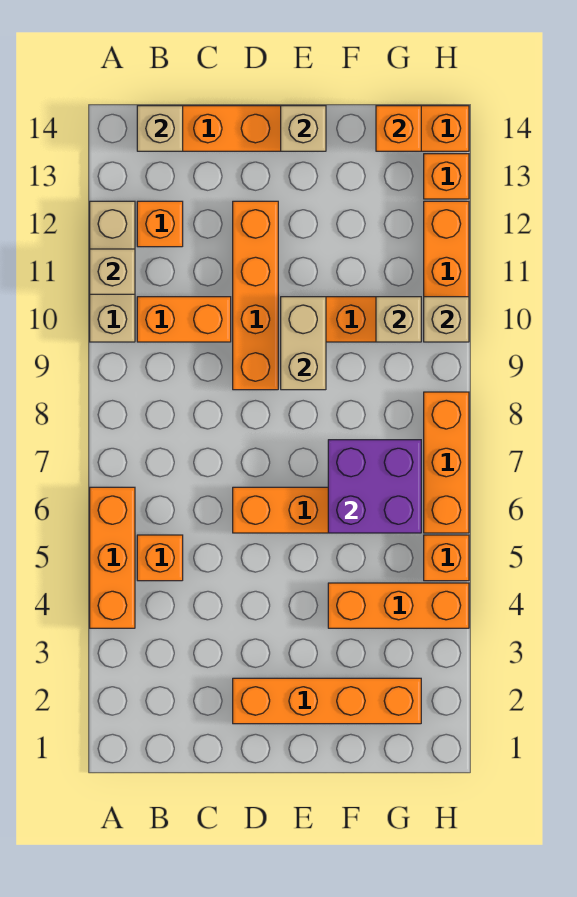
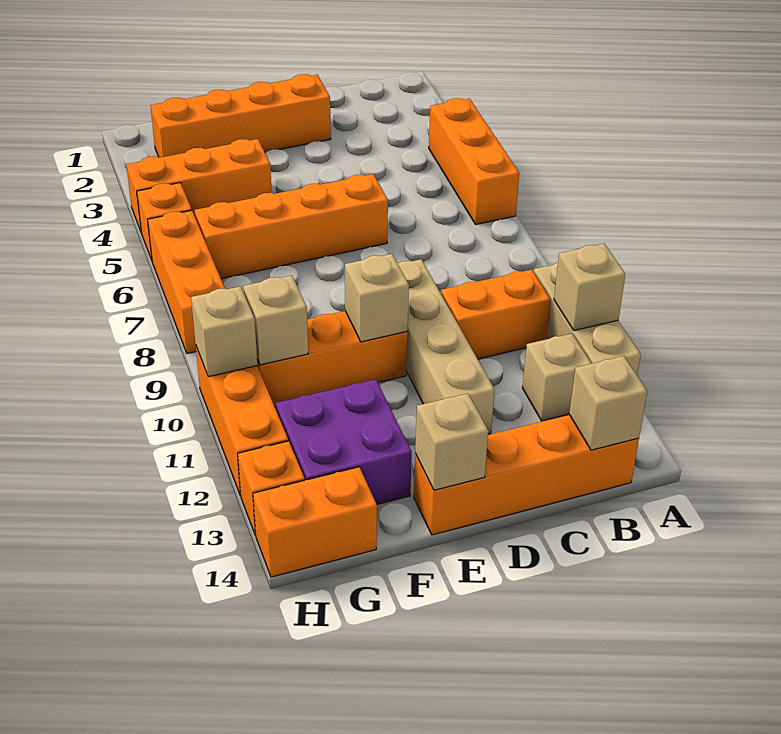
orange 1x1 brick [137,535,183,581] -> none
orange 1x1 brick [137,201,183,247] -> tan 1x1 brick [522,334,591,421]
orange 1x4 brick [233,201,278,390] -> tan 1x4 brick [398,259,495,434]
tan 1x2 brick [281,297,326,390] -> tan 1x1 brick [345,254,409,342]
purple 2x2 brick [328,440,421,533] -> purple 2x2 brick moved to [276,379,412,504]
orange 1x1 brick [376,106,421,151] -> none

